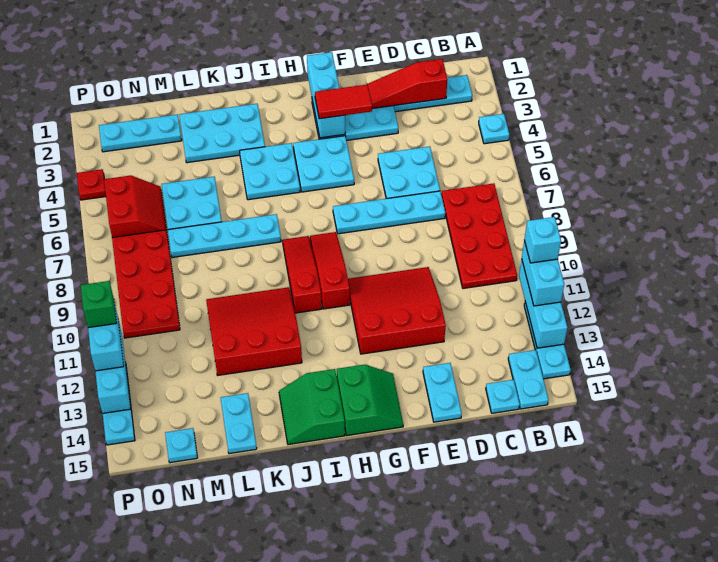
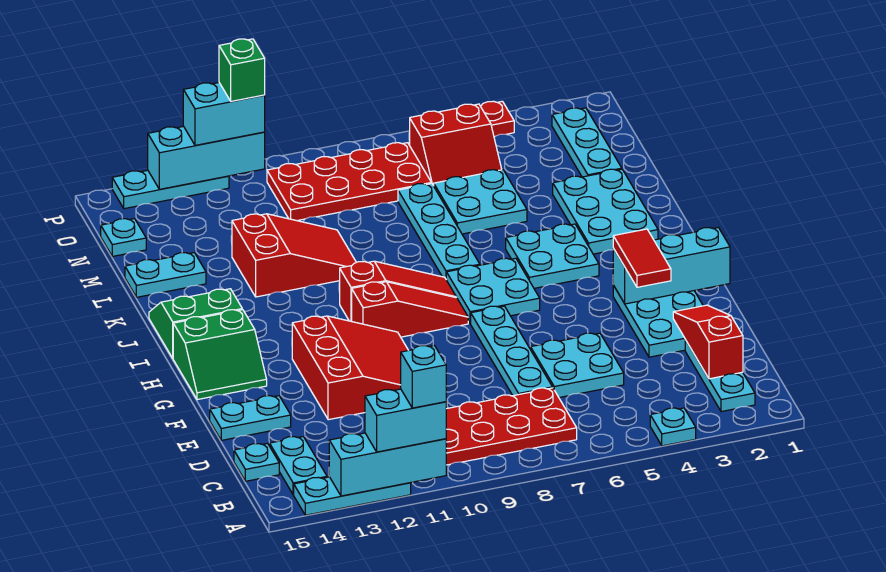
cyan 1x2 plate [508,350,548,409] -> cyan 1x2 plate turned to [270,437,327,495]
cyan 2x2 plate [293,136,354,192] -> cyan 2x2 plate moved to [446,258,540,324]
red 3x3 slope [206,287,302,375] -> red 2x3 slope [232,214,356,297]

